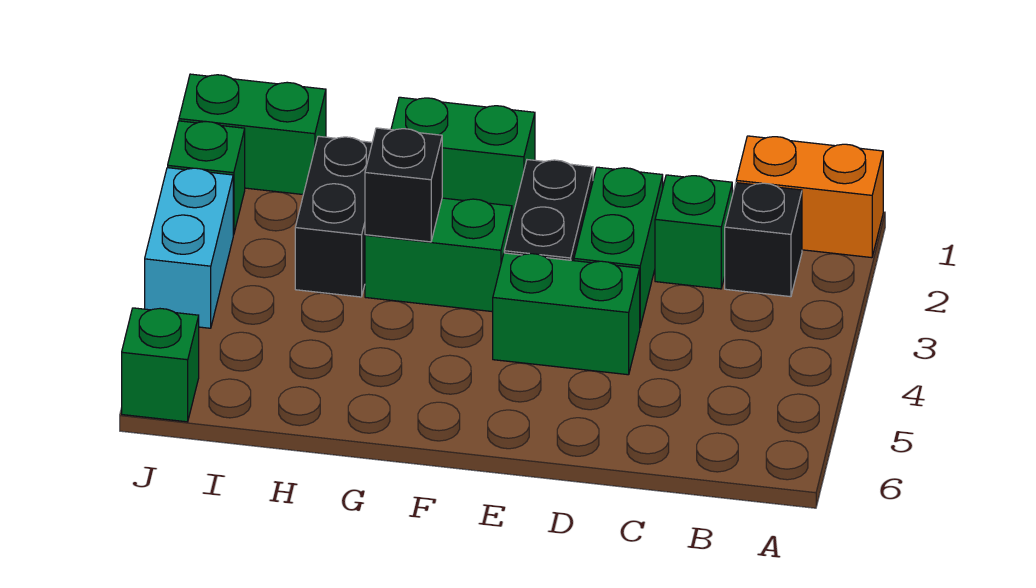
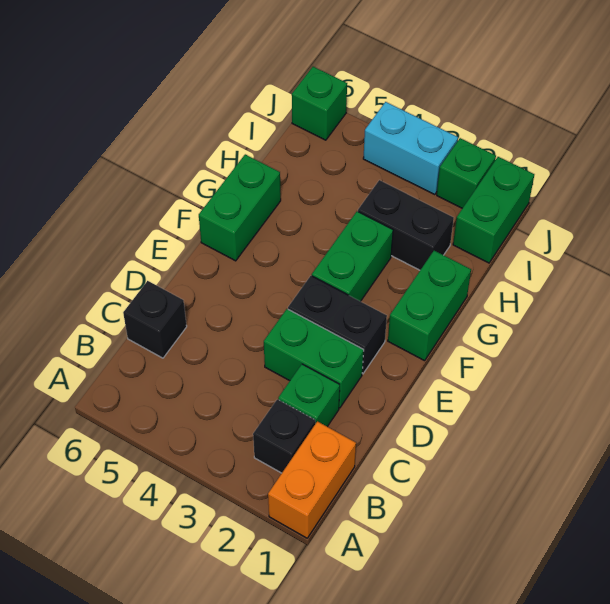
green 1x2 brick [493,253,640,375] -> green 1x2 brick moved to [199,154,281,261]
black 1x1 brick [365,128,442,242] -> black 1x1 brick moved to [123,281,187,358]

